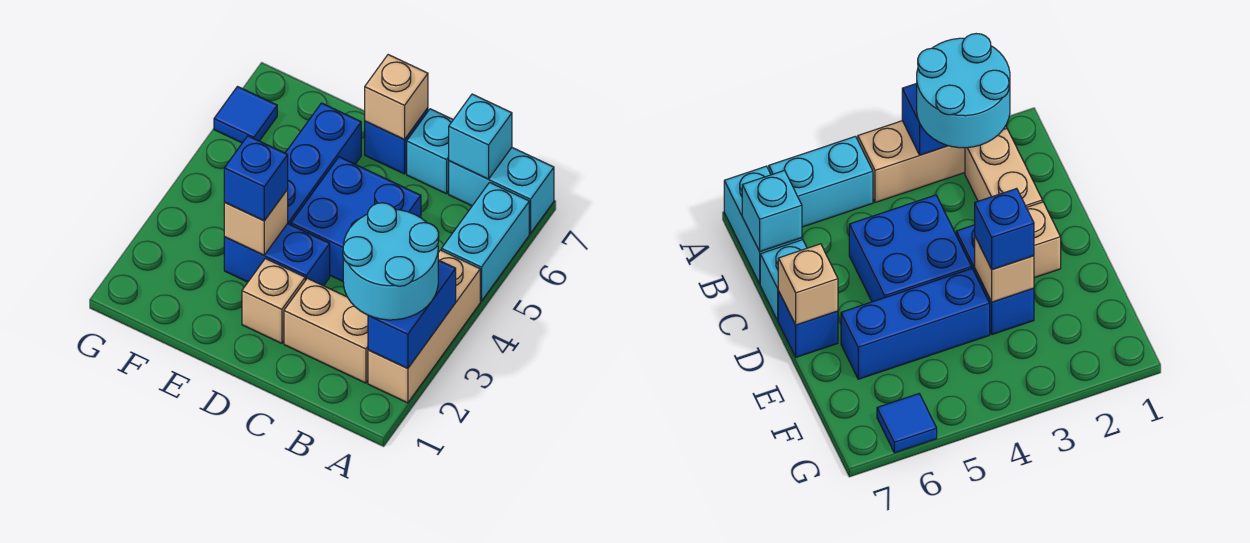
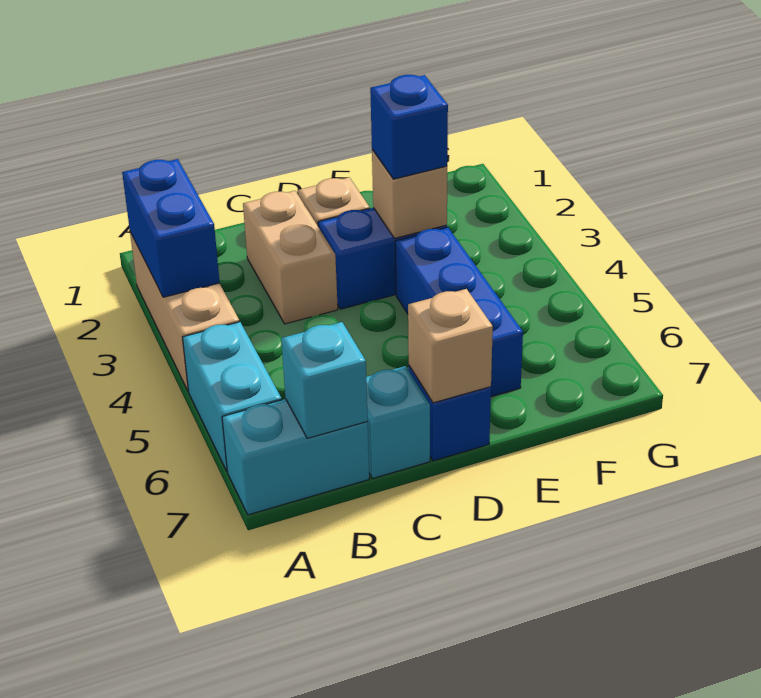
cyan 2x2 round brick [343,203,439,320] -> none
tan 1x2 brick [284,278,368,383] -> tan 1x2 brick turned to [243,191,338,324]
blue 2x2 brick [291,157,421,281] -> none
blue 1x1 tile [214,87,277,143] -> none

